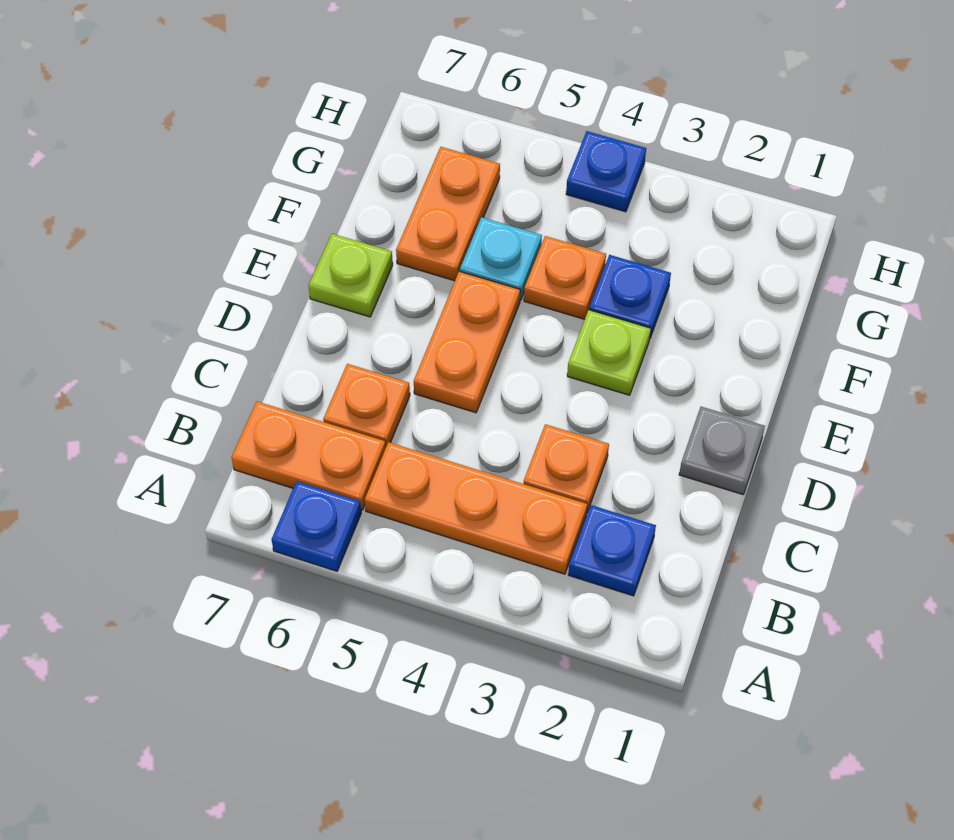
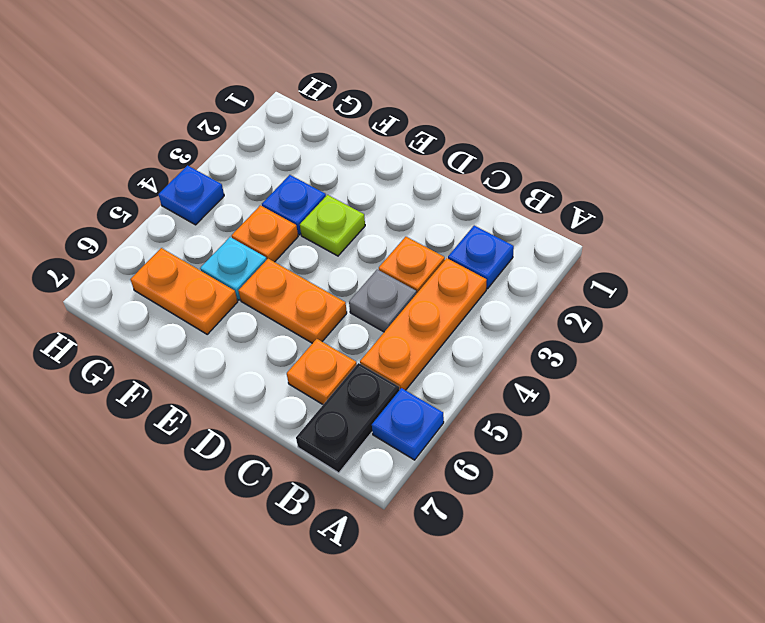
orange 1x2 plate [232,401,386,510] -> black 1x2 plate [296,363,399,473]
grey 1x1 plate [679,407,765,495] -> grey 1x1 plate moved to [349,269,416,332]
lime 1x1 plate [309,234,393,317] -> none

